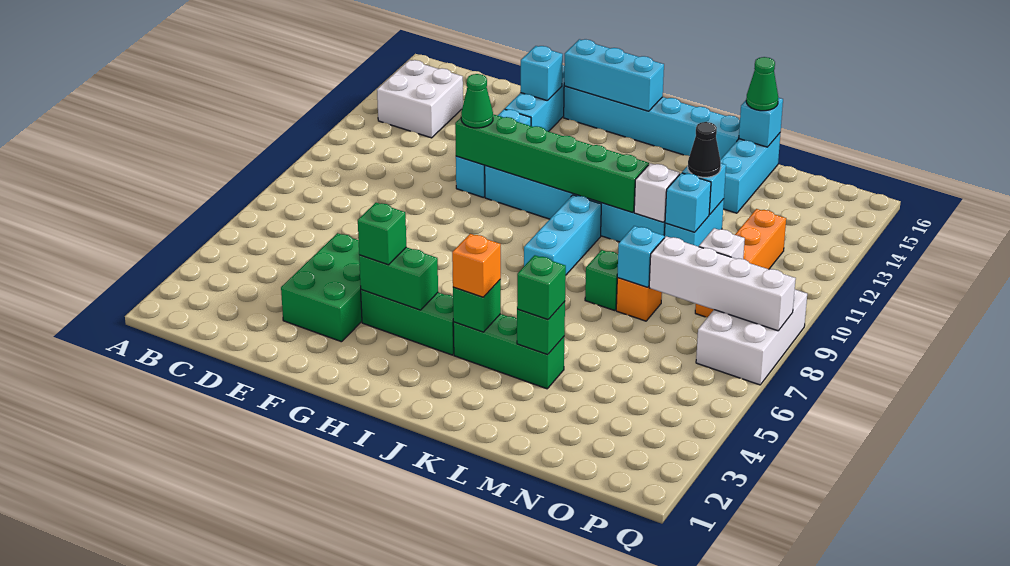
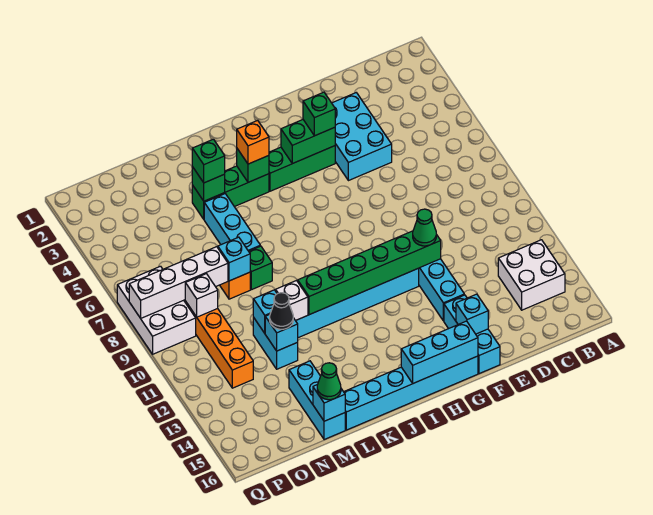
green 2x3 brick [281,233,362,342] -> cyan 2x3 brick [332,93,392,181]
cyan 1x3 brick [524,195,601,275] -> cyan 1x3 brick moved to [204,194,260,251]

